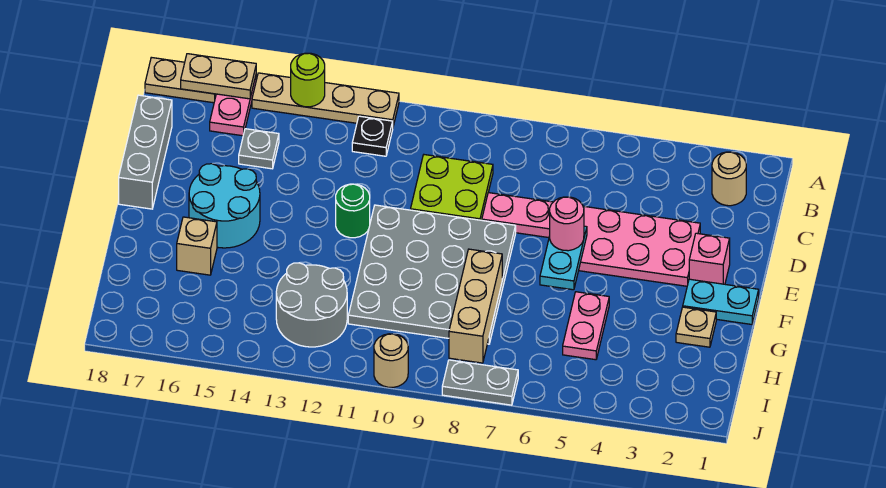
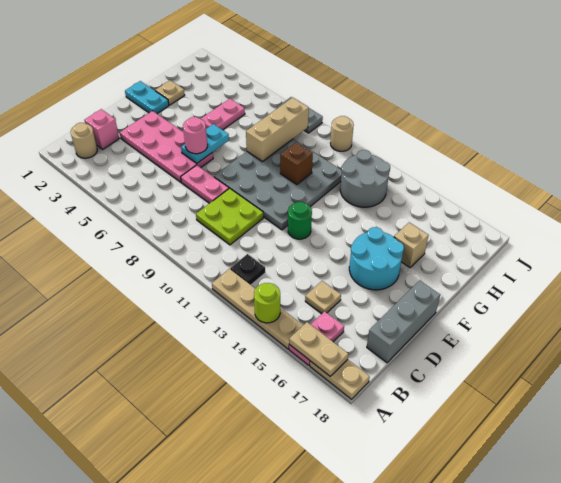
grey 1x1 plate [239,129,279,169] -> tan 1x1 plate [305,281,341,314]
pink 1x1 brick [689,233,730,284] -> pink 1x1 brick moved to [84,109,119,149]
none -> brown 1x1 brick [280,142,313,185]

